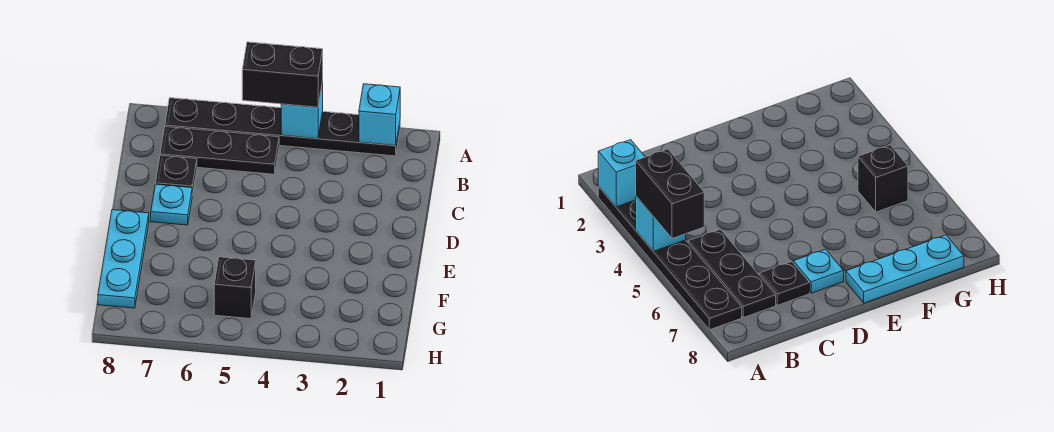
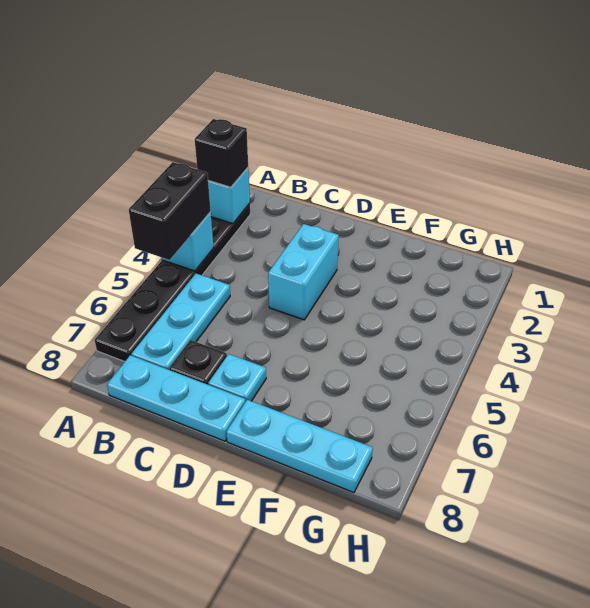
black 1x3 plate [160,127,279,174] -> cyan 1x3 plate [131,274,230,370]
none -> cyan 1x3 plate [107,355,245,441]
none -> cyan 1x2 brick [268,224,339,320]
black 1x1 brick [214,257,256,319] -> black 1x1 brick moved to [195,119,248,187]

